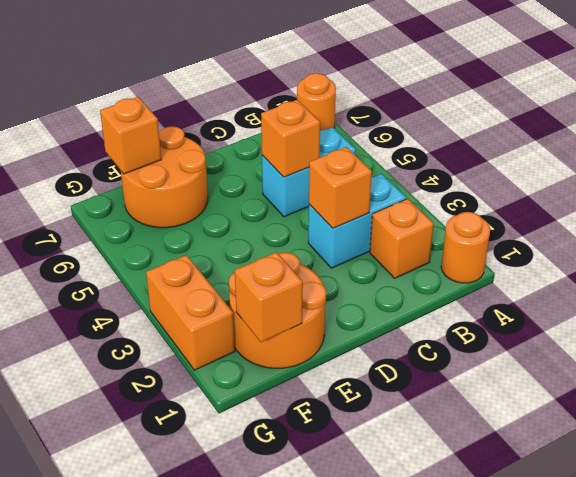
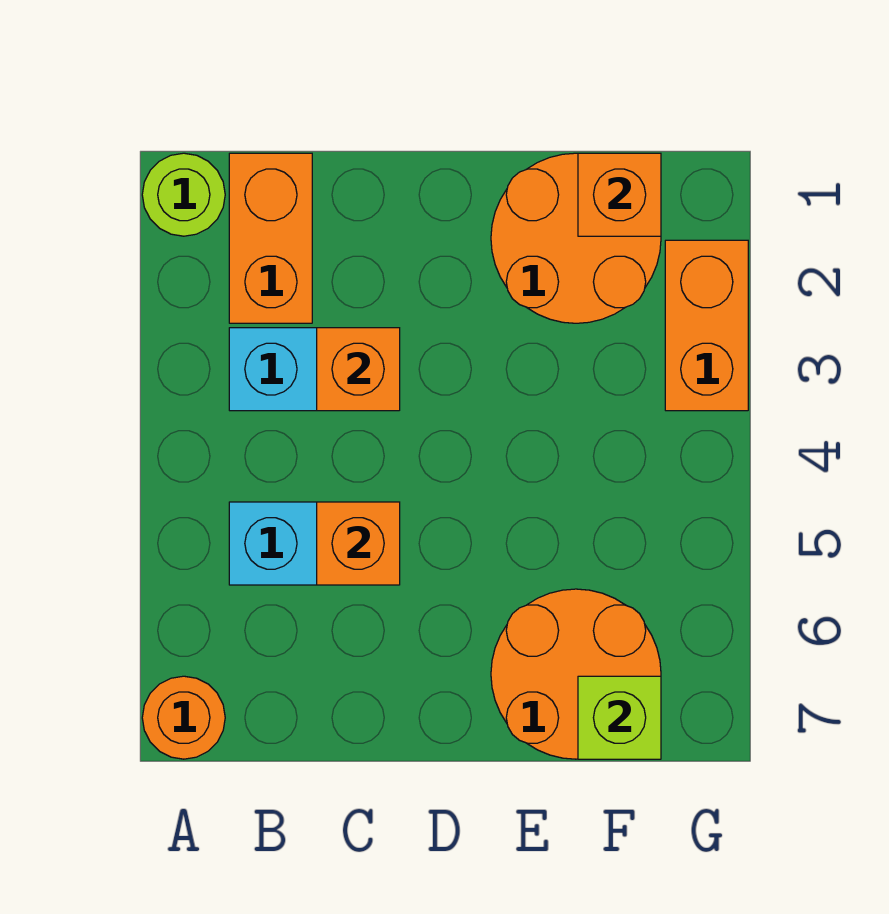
orange 1x1 round brick [441,212,490,283] -> lime 1x1 round brick [142,153,225,236]
orange 1x1 brick [370,199,434,278] -> orange 1x2 brick [229,153,312,323]
orange 1x1 brick [100,97,161,174] -> lime 1x1 brick [578,676,661,759]

